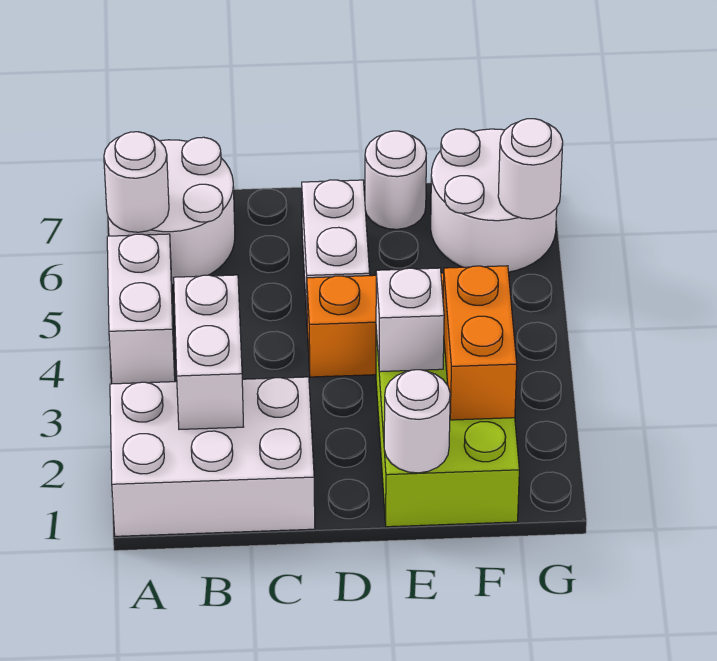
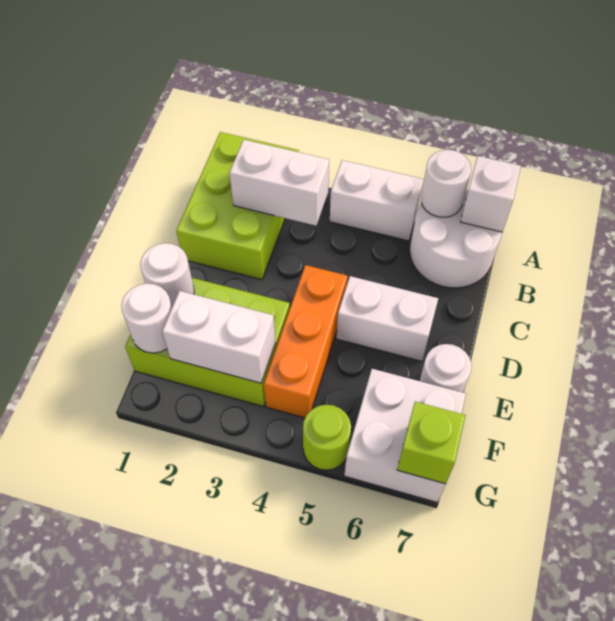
white 2x3 brick [110,377,315,536] -> lime 2x3 brick [176,132,299,280]
white 1x1 brick [376,268,444,372] -> white 1x1 brick moved to [460,156,521,232]
orange 1x2 brick [443,266,517,420] -> white 1x2 brick [162,291,276,383]
white 2x2 round brick [431,129,557,272] -> white 2x2 brick [344,369,466,503]
none -> lime 1x1 round brick [303,405,351,470]
white 1x1 round brick [498,119,563,219] -> white 1x1 round brick moved to [121,283,172,353]
none -> lime 1x1 brick [397,402,465,484]

